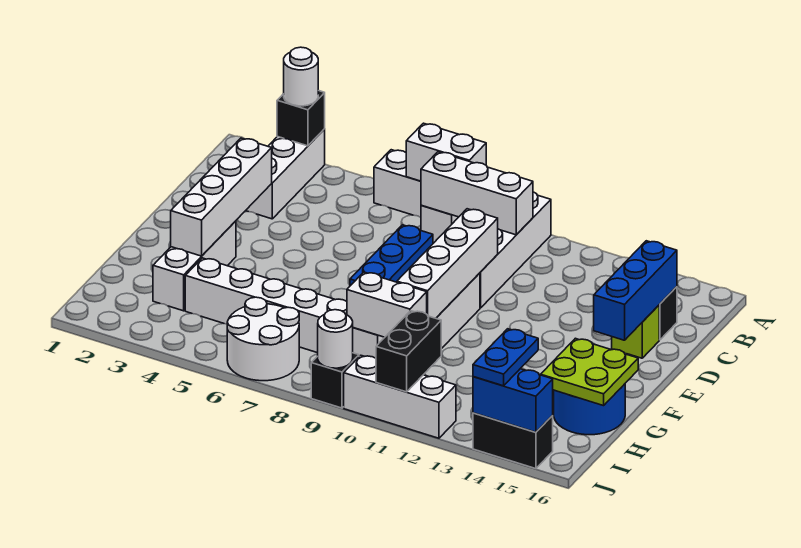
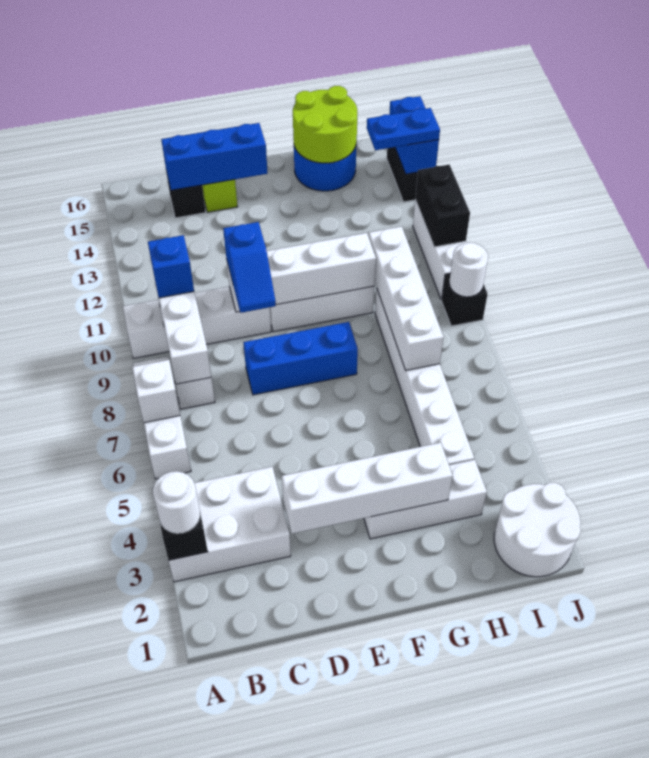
white 1x3 brick [246,129,325,219] -> white 2x3 brick [169,467,291,582]
white 1x2 brick [406,123,486,181] -> white 1x1 brick [132,360,180,423]
none -> blue 1x1 brick [148,235,194,298]
none -> blue 1x2 slope [223,222,276,313]
lime 2x2 plate [541,338,638,406] -> lime 2x2 round brick [293,86,357,163]
white 1x2 brick [347,272,427,337] -> white 1x4 brick [369,226,444,370]
white 2x2 round brick [227,297,299,381] -> white 2x2 round brick moved to [494,483,581,577]
black 1x2 brick [376,311,441,392] -> black 1x2 brick turned to [415,165,470,247]

